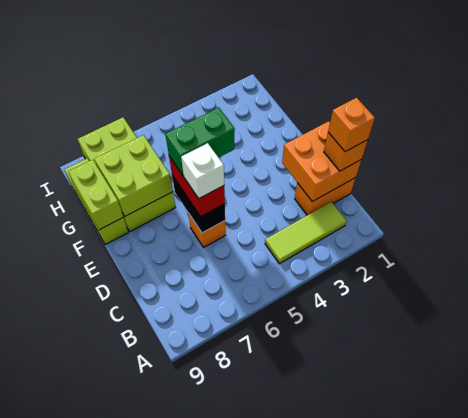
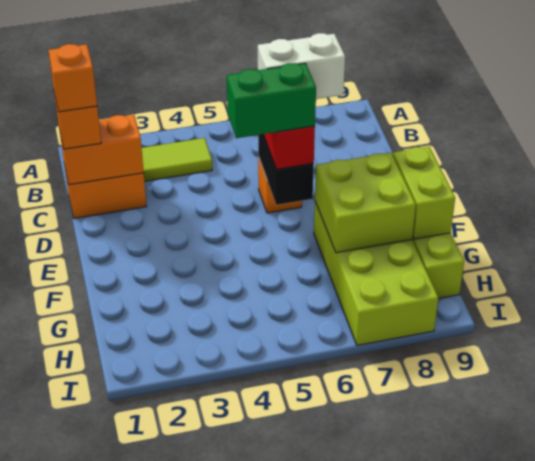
orange 2x2 brick [282,121,361,202] -> orange 1x2 brick [59,115,144,185]
white 1x1 brick [181,143,224,198] -> white 1x2 brick [258,33,345,99]

